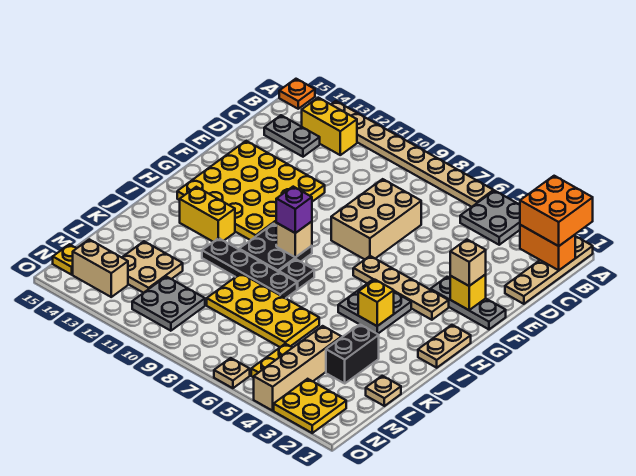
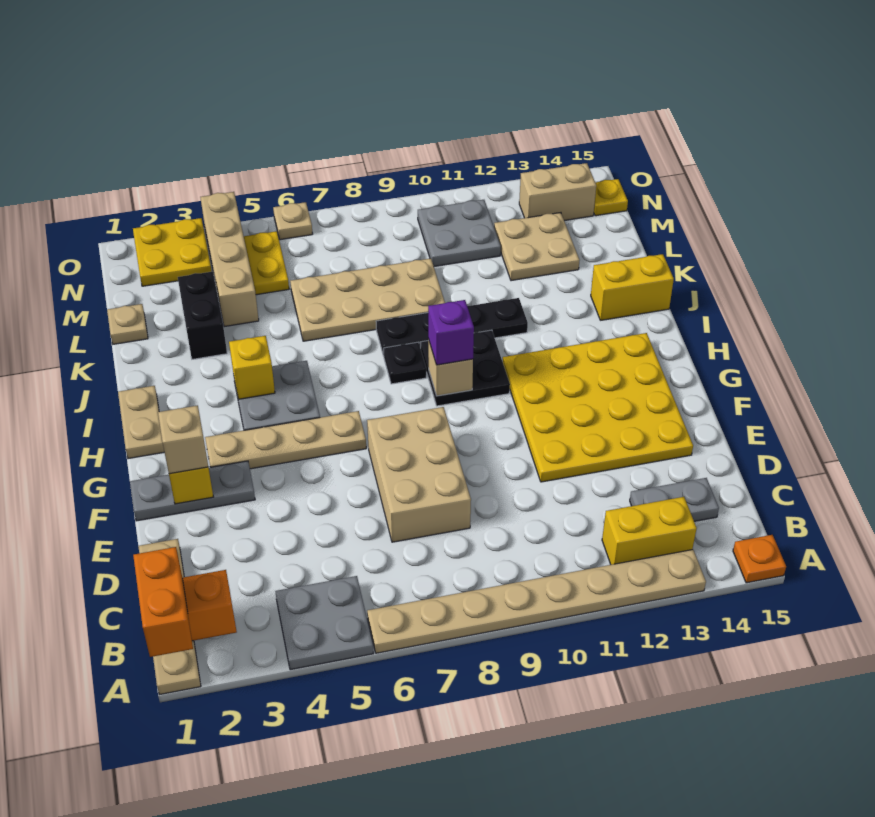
orange 2x2 brick [520,176,593,246] -> orange 1x2 brick [133,547,193,657]
yellow 1x2 brick [180,187,235,242] -> yellow 1x2 brick moved to [591,254,674,320]
yellow 2x4 plate [207,273,319,347] -> tan 2x4 plate [290,258,445,341]

